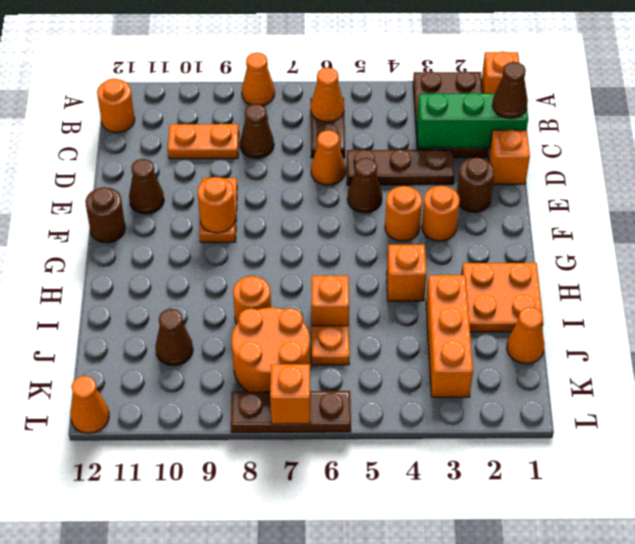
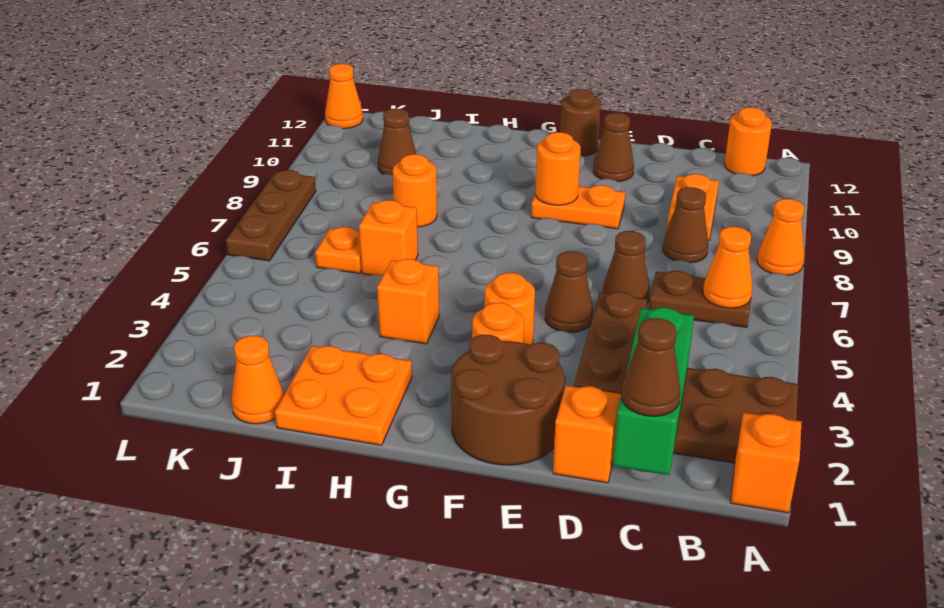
orange 1x1 cone [311,130,345,185] -> brown 1x1 cone [603,231,650,303]
brown 1x1 round brick [457,157,495,212] -> brown 2x2 round brick [451,335,564,465]
orange 1x3 brick [426,275,473,397] -> none
orange 2x2 round brick [231,308,310,392] -> none
orange 1x1 brick [270,364,310,424] -> none

